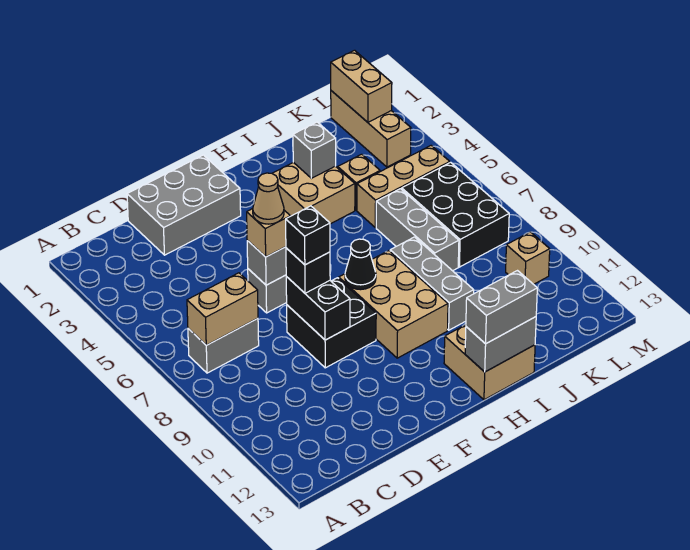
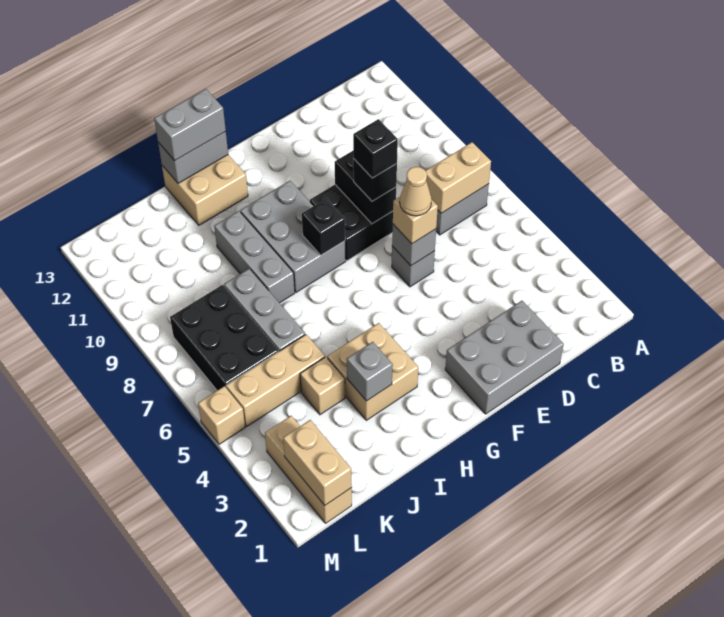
tan 2x3 brick [339,251,448,358] -> grey 2x3 brick [240,181,346,292]
black 1x1 cone [345,239,376,290] -> black 1x1 brick [302,199,345,255]
tan 1x1 brick [506,232,550,284] -> tan 1x1 brick moved to [198,386,245,444]

